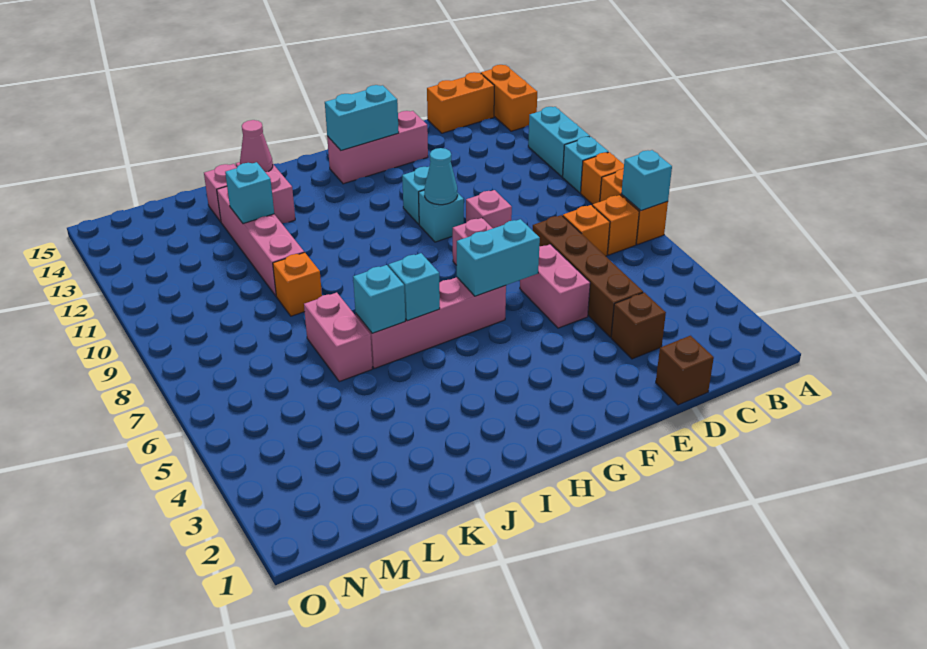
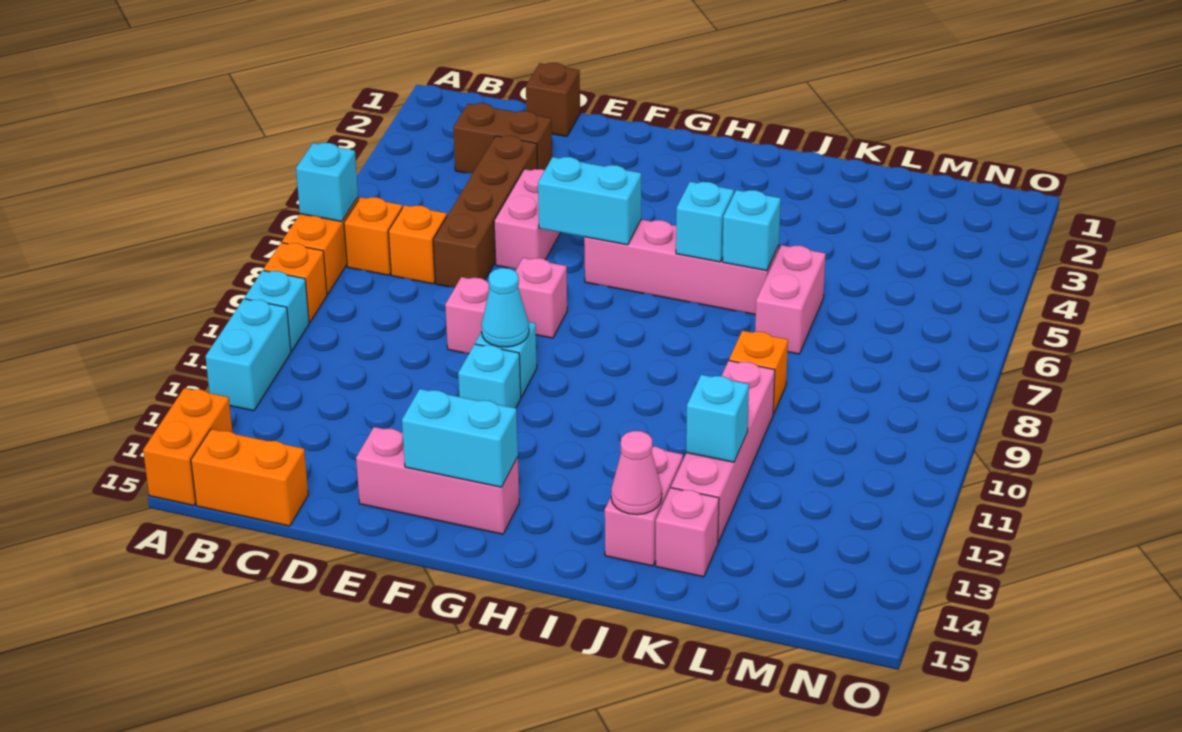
brown 1x1 brick [611,292,666,359] -> brown 1x2 brick [453,103,552,173]

